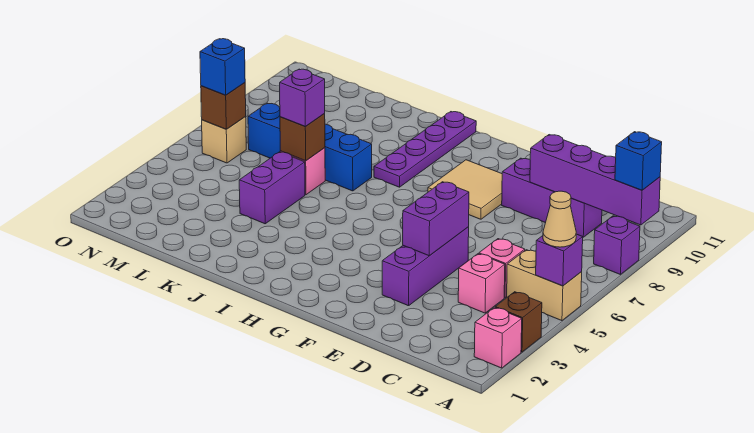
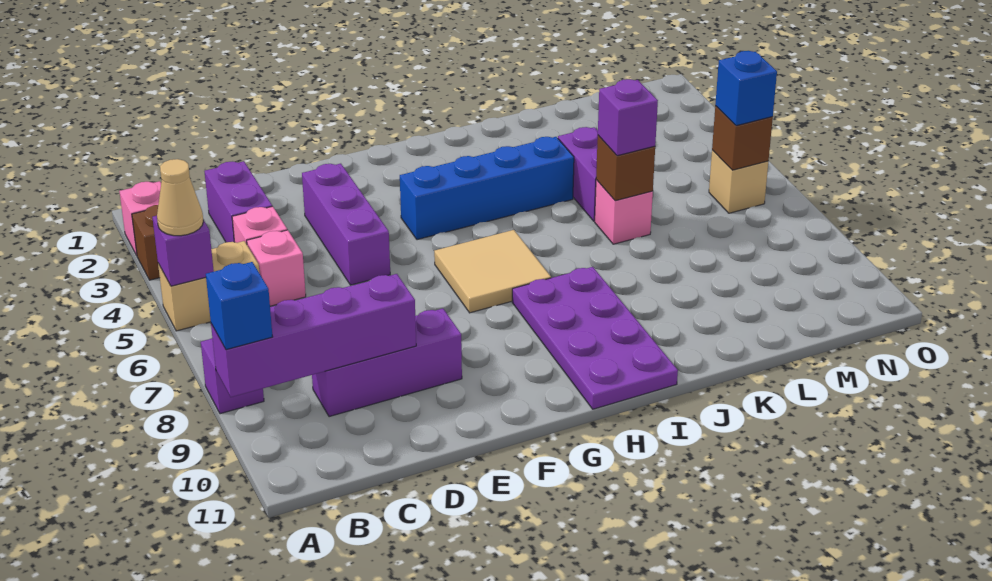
purple 1x2 brick [403,182,469,256] -> purple 1x2 brick moved to [204,161,272,242]
tan 2x2 tile [428,160,502,219] -> tan 2x2 tile moved to [434,230,551,313]
purple 1x4 plate [374,112,476,187] -> purple 2x4 plate [512,267,678,409]
blue 1x4 brick [248,103,372,191] -> blue 1x4 brick moved to [400,137,574,240]

